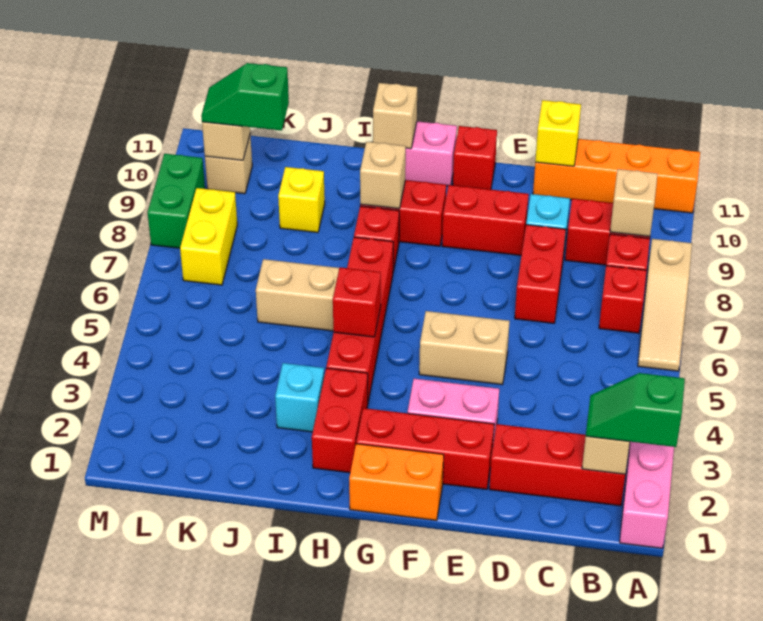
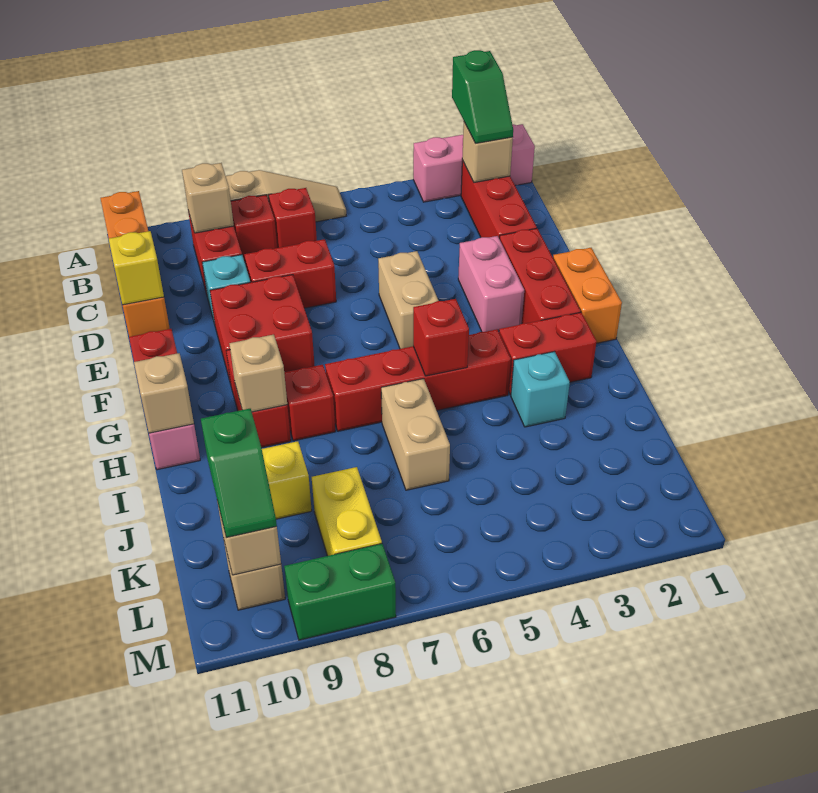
red 1x2 brick [442,185,529,255] -> red 2x2 brick [210,275,315,384]
yellow 1x2 brick [180,188,237,285] -> yellow 1x2 brick turned to [312,467,382,556]

